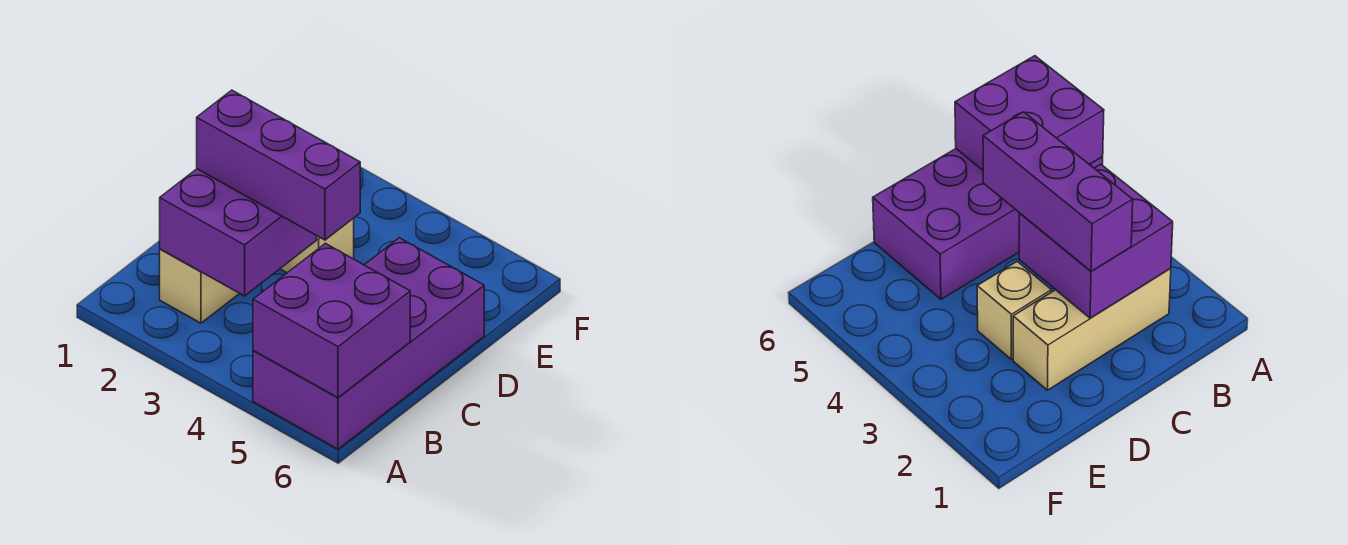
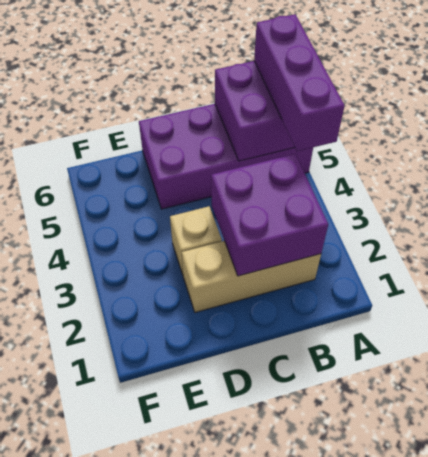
purple 1x3 brick [197,90,360,240] -> purple 1x3 brick moved to [254,14,345,151]

